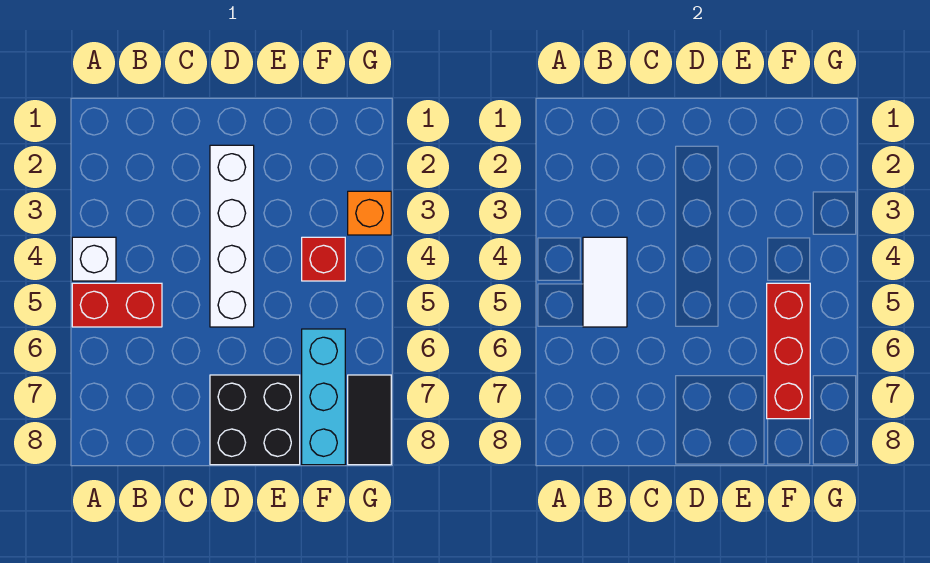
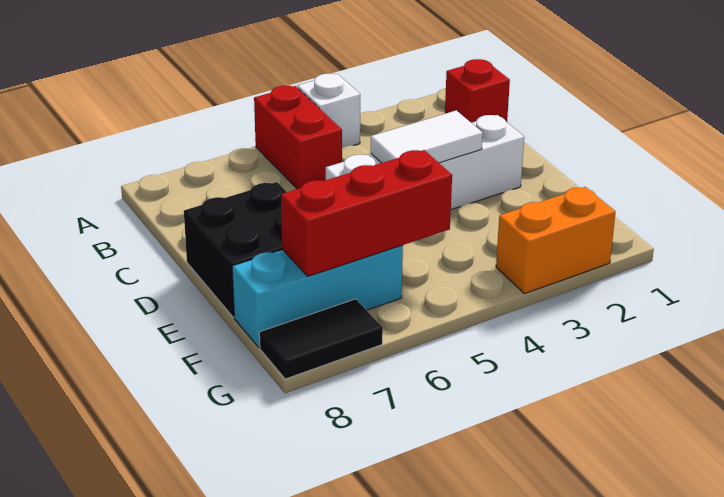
white 1x2 tile [583,237,627,327] -> white 1x2 tile moved to [371,110,483,163]
red 1x1 brick [302,237,345,281] -> red 1x1 brick moved to [445,59,510,123]
orange 1x1 brick [348,191,391,235] -> orange 1x2 brick [496,187,616,294]

